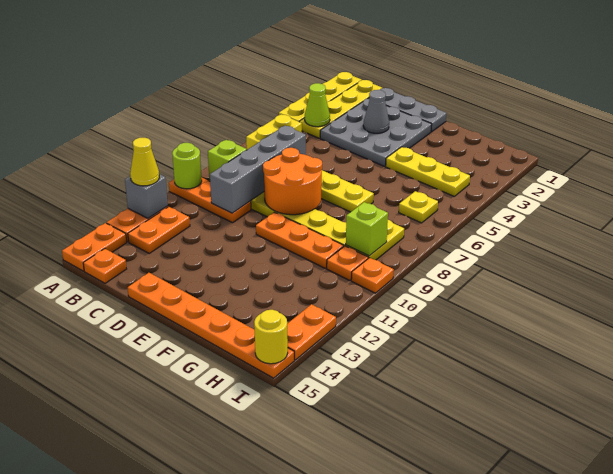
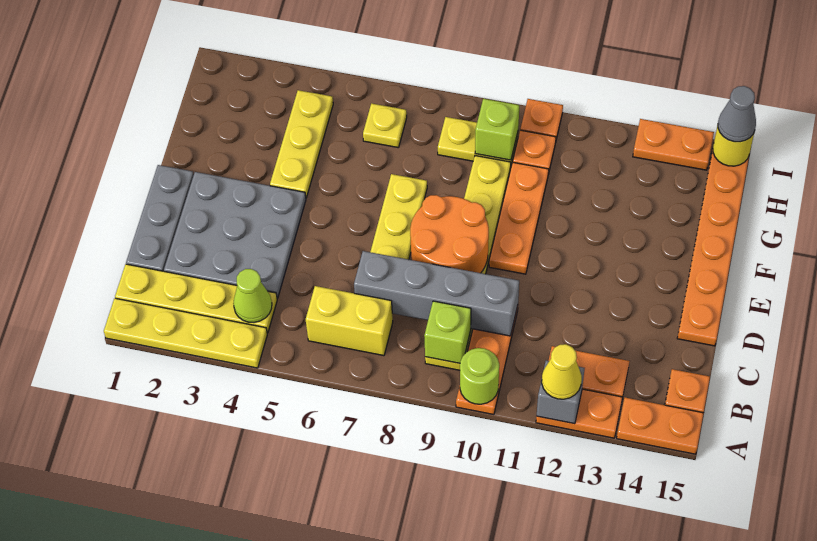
grey 1x1 cone [363,90,389,133] -> grey 1x1 cone moved to [718,86,756,142]

